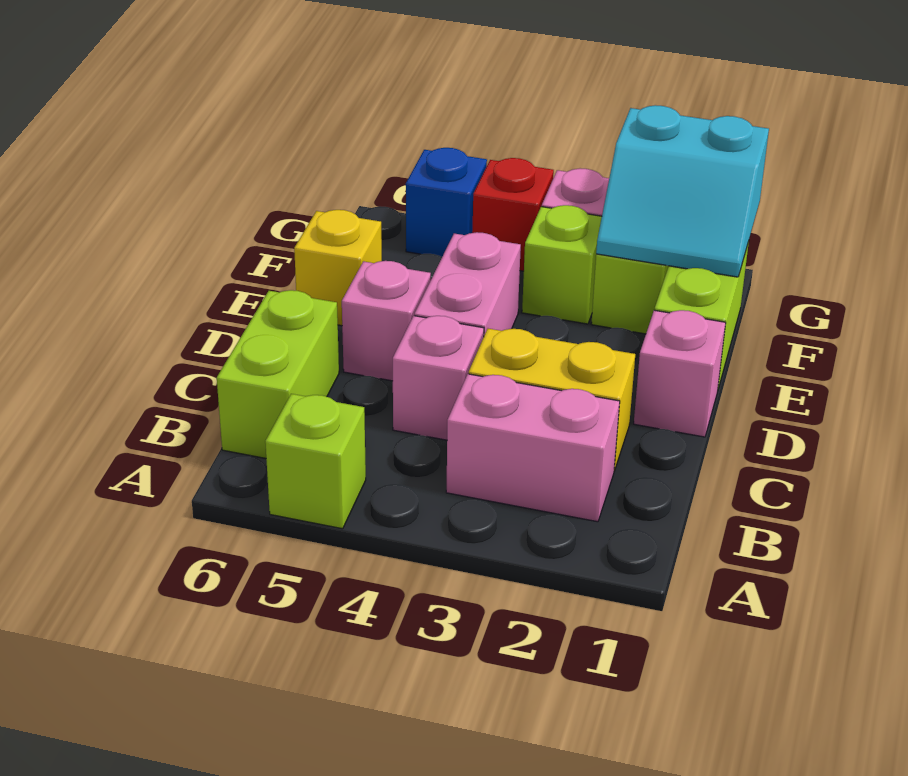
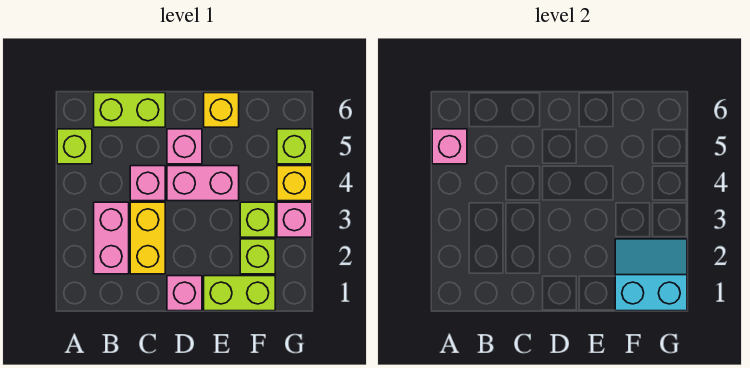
none -> pink 1x1 brick [432,129,467,164]
cyan 2x2 slope [596,105,769,277] -> cyan 2x2 slope turned to [615,239,687,311]
red 1x1 brick [472,158,554,271] -> yellow 1x1 brick [277,166,312,201]
blue 1x1 brick [406,148,487,257] -> lime 1x1 brick [277,129,312,164]

